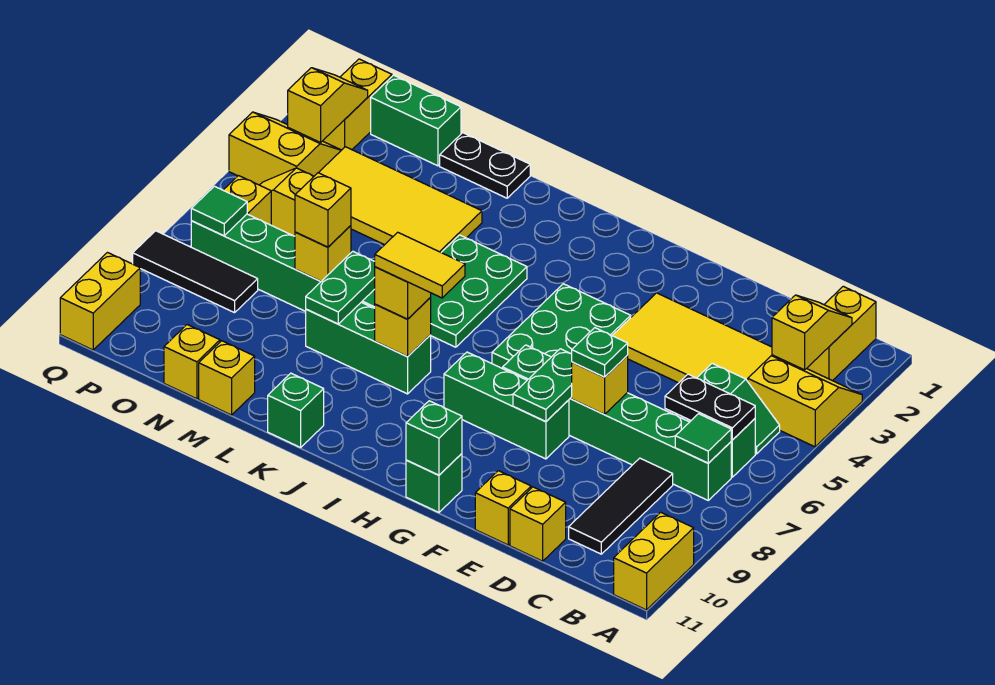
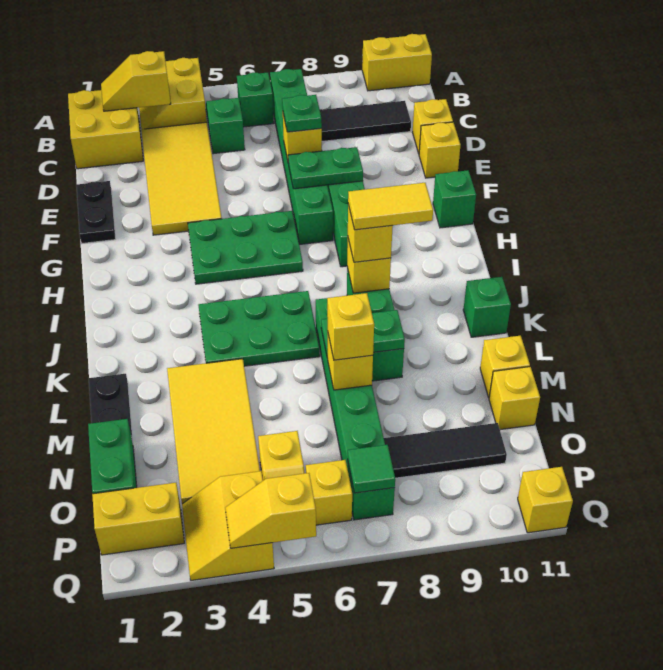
yellow 1x2 brick [807,286,876,381] -> yellow 2x2 brick [68,90,143,169]
black 1x2 plate [665,374,755,440] -> black 1x2 plate moved to [76,181,116,243]
green 1x1 tile [675,414,731,463] -> none
green 1x1 brick [406,401,462,475] -> none
yellow 1x2 tile [375,232,465,298] -> yellow 1x2 tile turned to [348,183,433,230]
black 1x3 tile [133,231,258,313] -> black 1x3 tile turned to [384,423,507,478]
yellow 1x2 slope [288,68,368,142] -> yellow 1x2 slope moved to [225,473,316,548]
yellow 1x2 brick [60,253,140,350] -> yellow 1x1 brick [518,467,573,533]

